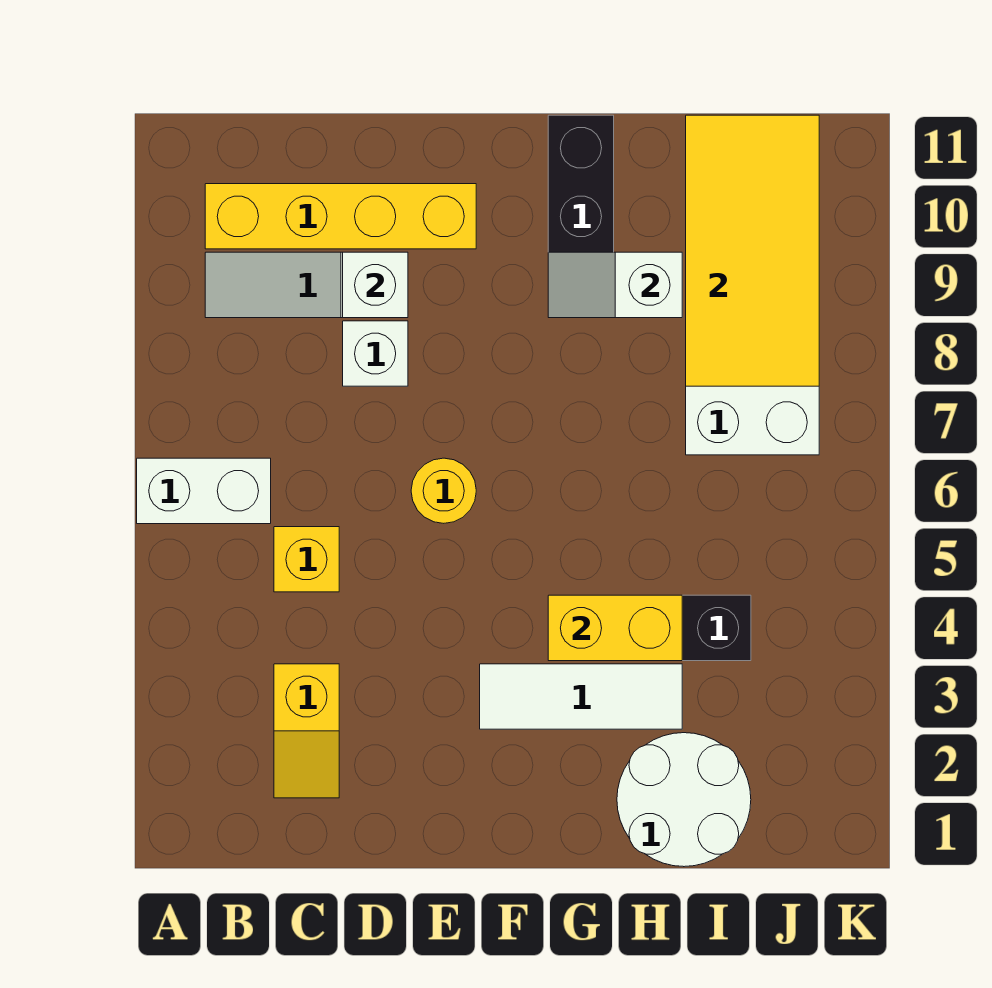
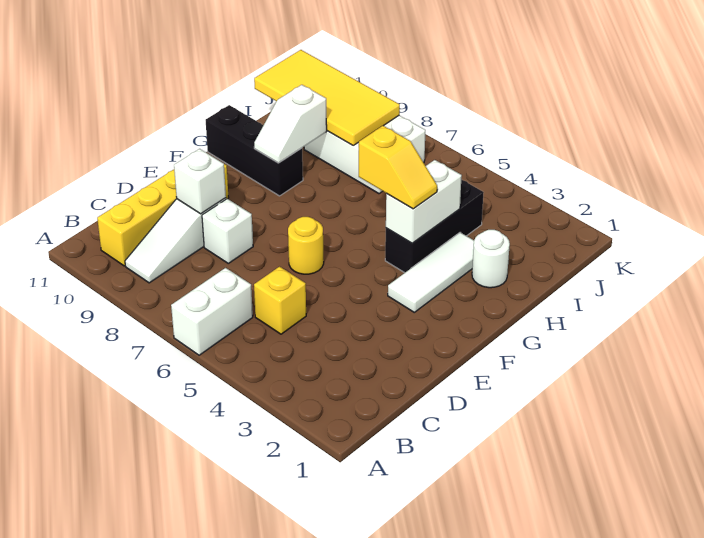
yellow 1x2 slope [274,664,339,798] -> yellow 1x2 slope moved to [359,126,437,209]
yellow 1x2 brick [548,595,682,661] -> white 1x2 brick [386,160,462,243]
white 2x2 round brick [617,733,751,867] -> white 1x1 round brick [472,230,510,288]

